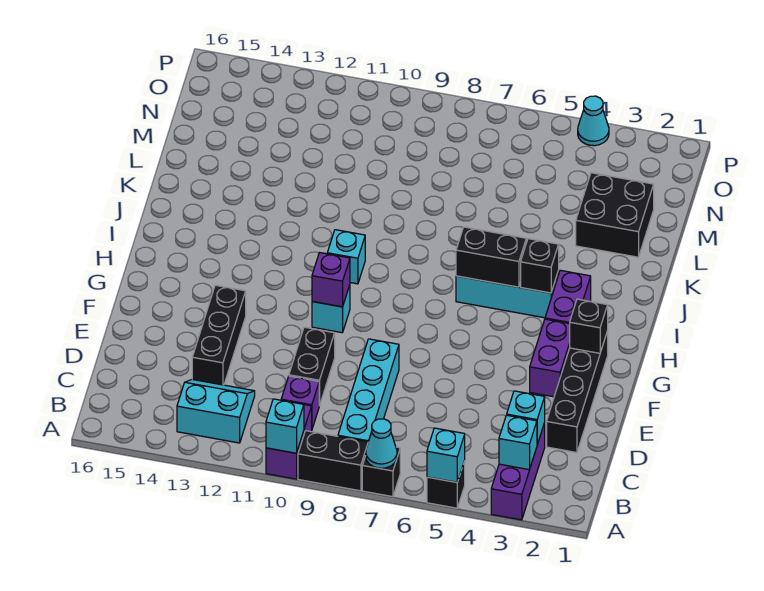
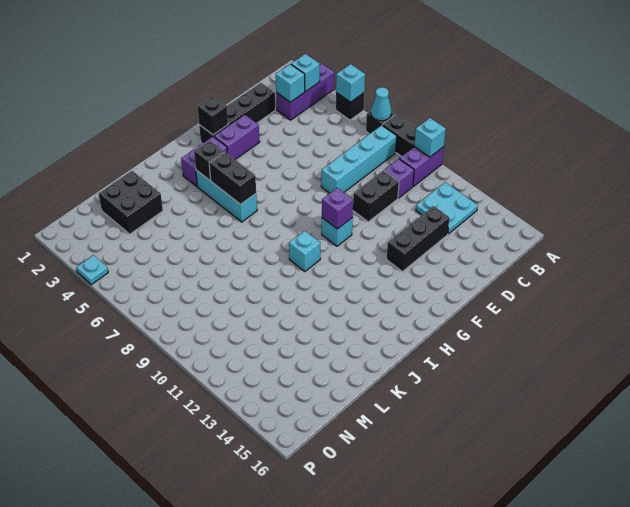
cyan 2x2 slope [177,379,255,443] -> cyan 2x2 plate [416,182,478,234]
cyan 1x1 cone [578,96,609,146] -> cyan 1x1 plate [76,255,108,285]

